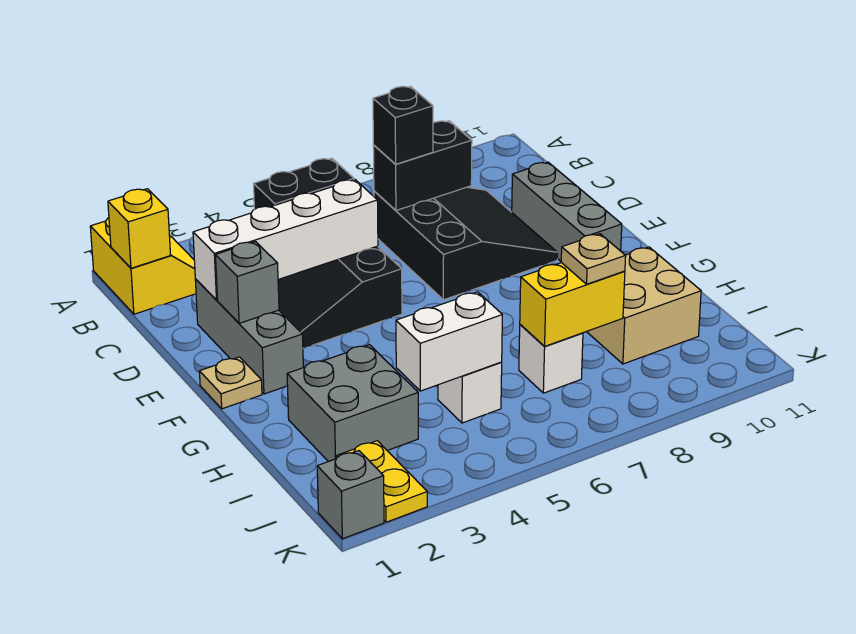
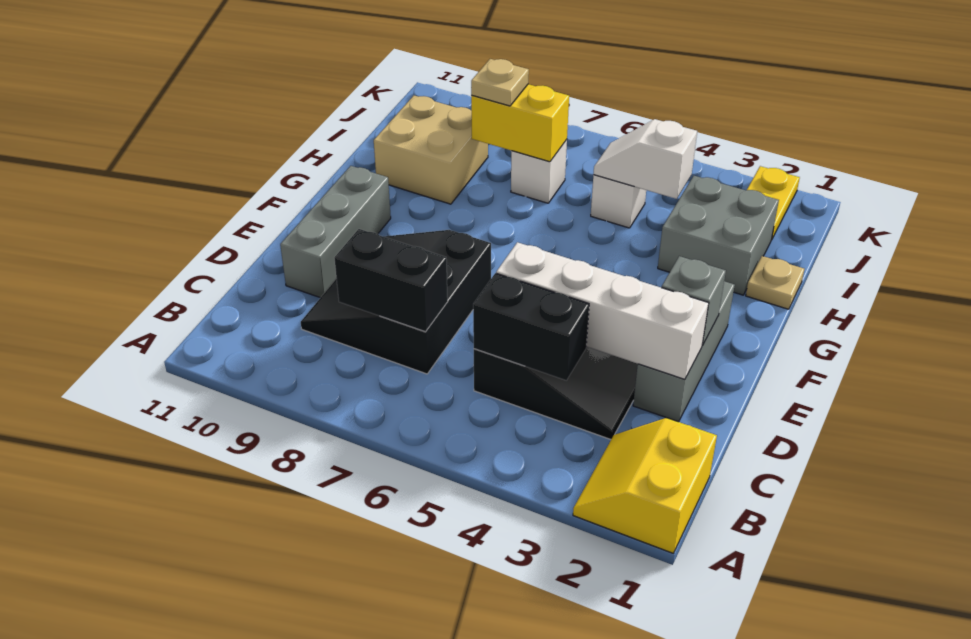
yellow 1x1 brick [108,189,171,268] -> none
black 1x1 brick [373,86,433,164] -> none
tan 1x1 plate [199,357,262,409] -> tan 1x1 plate moved to [746,256,804,309]
white 1x2 brick [396,292,502,391] -> white 1x2 slope [593,119,697,199]
grey 1x1 brick [317,451,384,539] -> none

